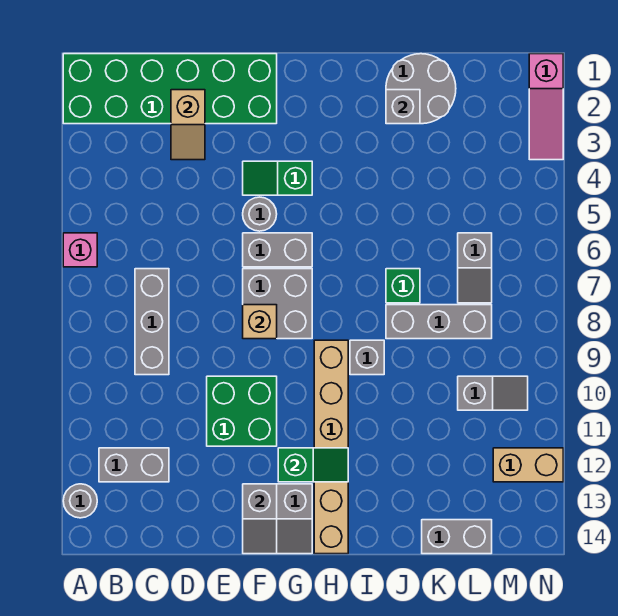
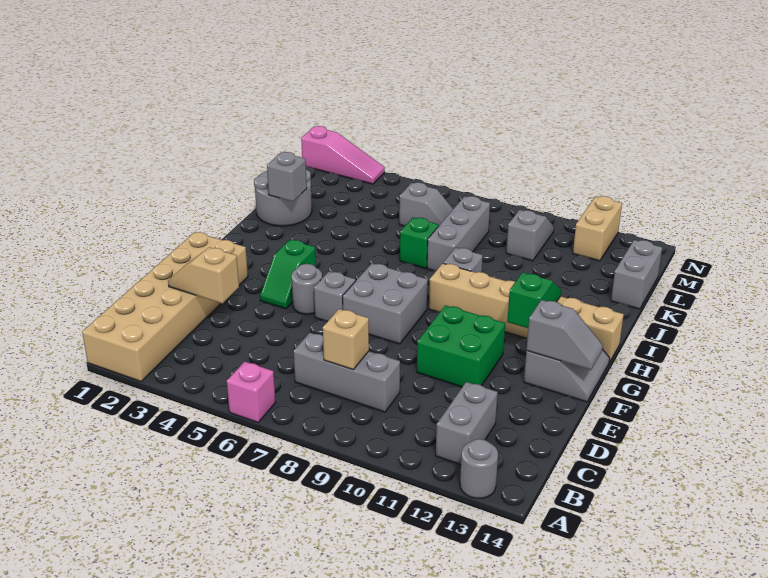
green 2x6 brick [63,54,277,124] -> tan 2x6 brick [82,232,248,381]
tan 1x2 slope [171,90,205,160] -> tan 1x2 slope turned to [168,247,239,303]
grey 1x2 brick [243,233,312,267] -> grey 1x1 brick [314,271,356,322]
tan 1x1 brick [243,305,277,339] -> tan 1x1 brick moved to [323,309,369,369]

